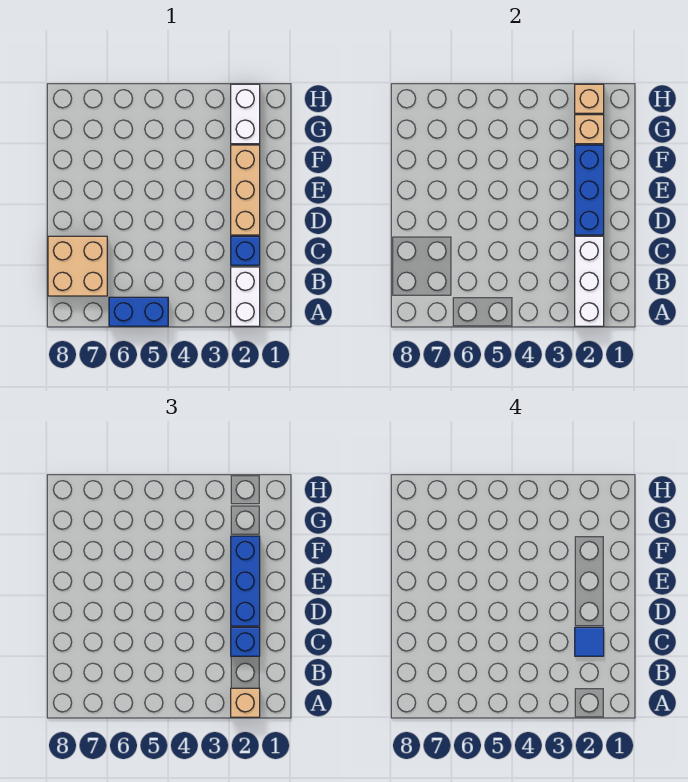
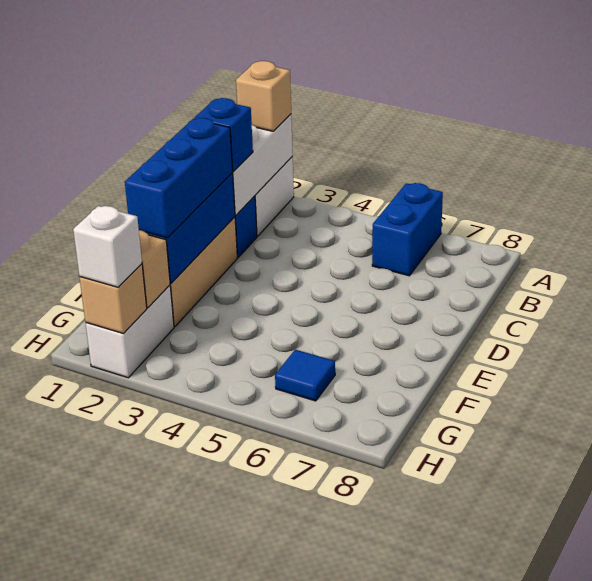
blue 1x2 brick [109,297,168,326] -> blue 1x2 brick turned to [372,183,443,276]
tan 2x2 brick [48,236,107,296] -> none
blue 1x1 tile [575,627,604,656] -> blue 1x1 tile moved to [275,350,335,401]
none -> white 1x1 brick [73,206,142,287]

